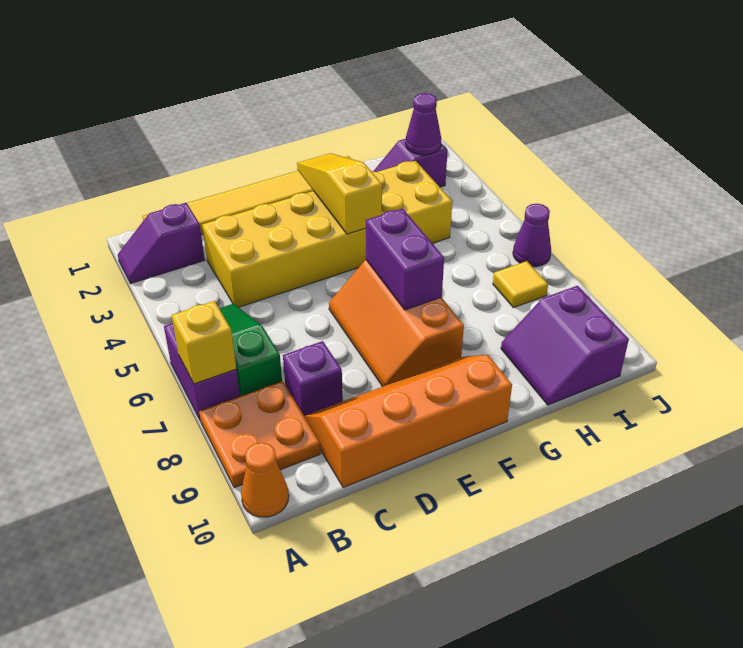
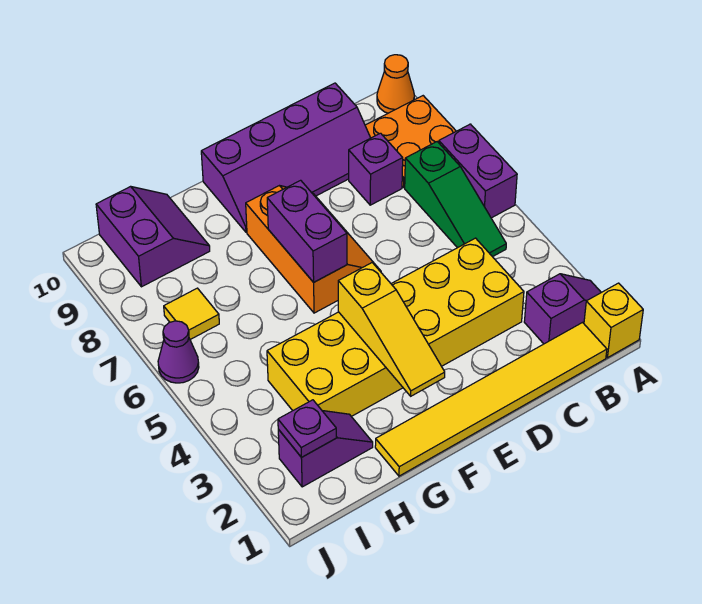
yellow 1x1 brick [172,301,236,384] -> yellow 1x1 brick moved to [584,283,643,358]
orange 2x4 slope [304,355,512,487] -> purple 2x4 slope [201,83,370,232]
purple 1x1 cone [406,93,441,155] -> purple 1x1 plate [278,400,336,457]

